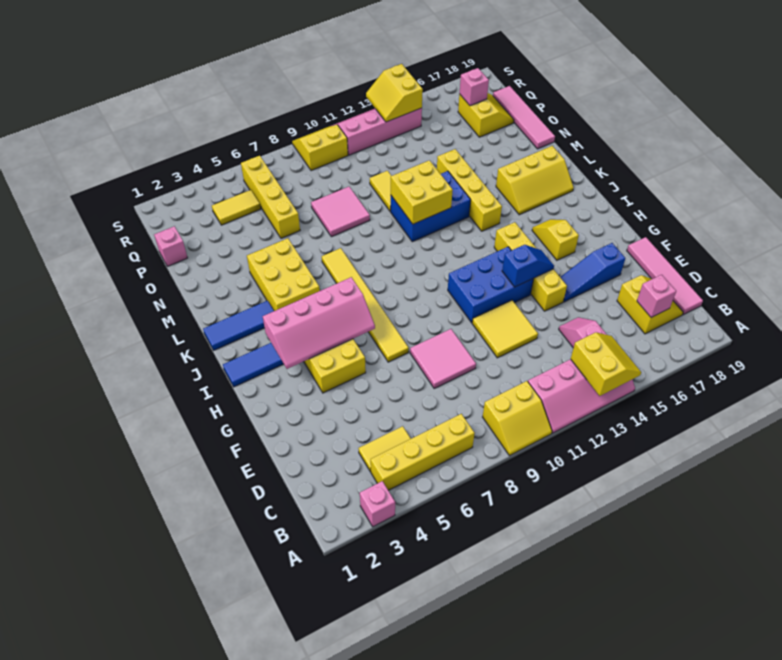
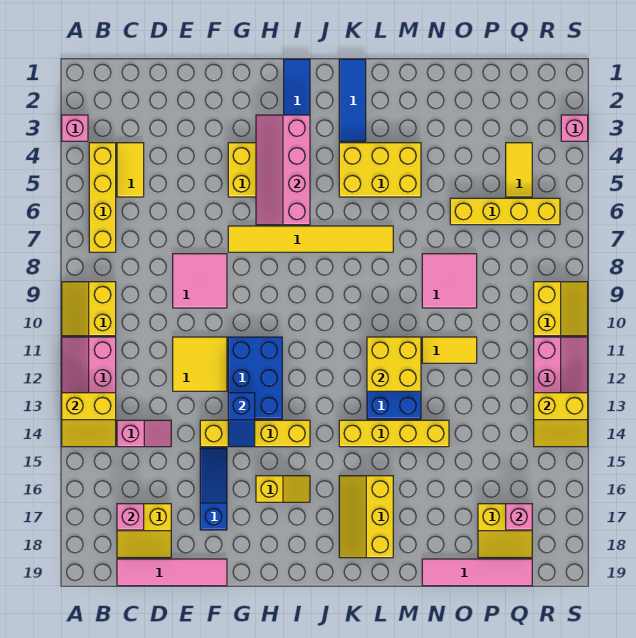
pink 1x1 brick [154,226,188,266] -> pink 1x1 brick moved to [561,115,588,141]
yellow 2x2 slope [366,64,423,122] -> yellow 2x2 slope turned to [534,393,588,447]

